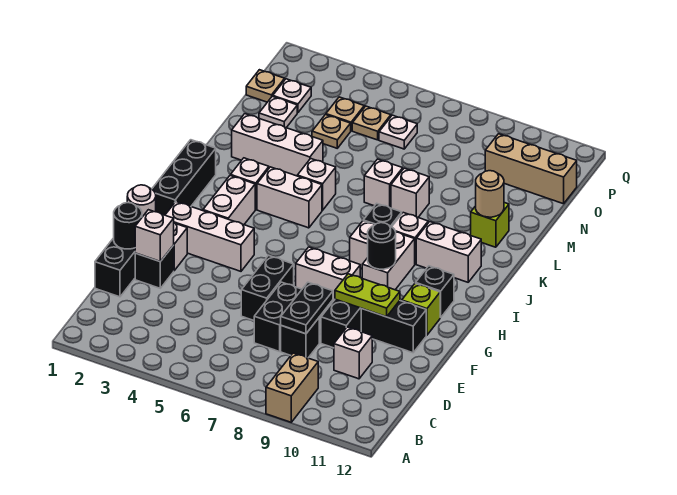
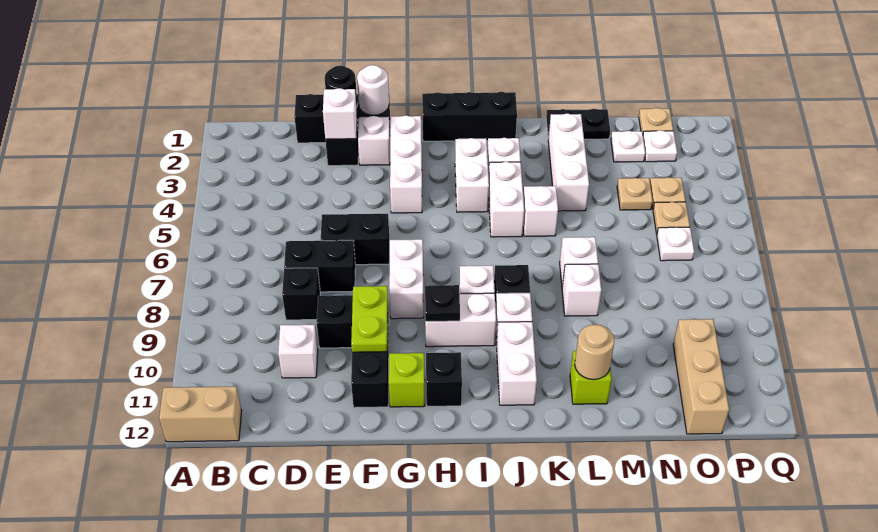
tan 1x2 brick [266,353,318,422] -> tan 1x2 brick moved to [159,386,242,442]
black 1x2 plate [281,282,333,334] -> black 1x2 plate moved to [546,109,610,139]
white 1x2 brick [203,175,255,225] -> white 1x2 brick turned to [455,138,489,212]
black 1x1 round brick [368,223,396,269] -> black 1x1 plate [425,285,460,321]

